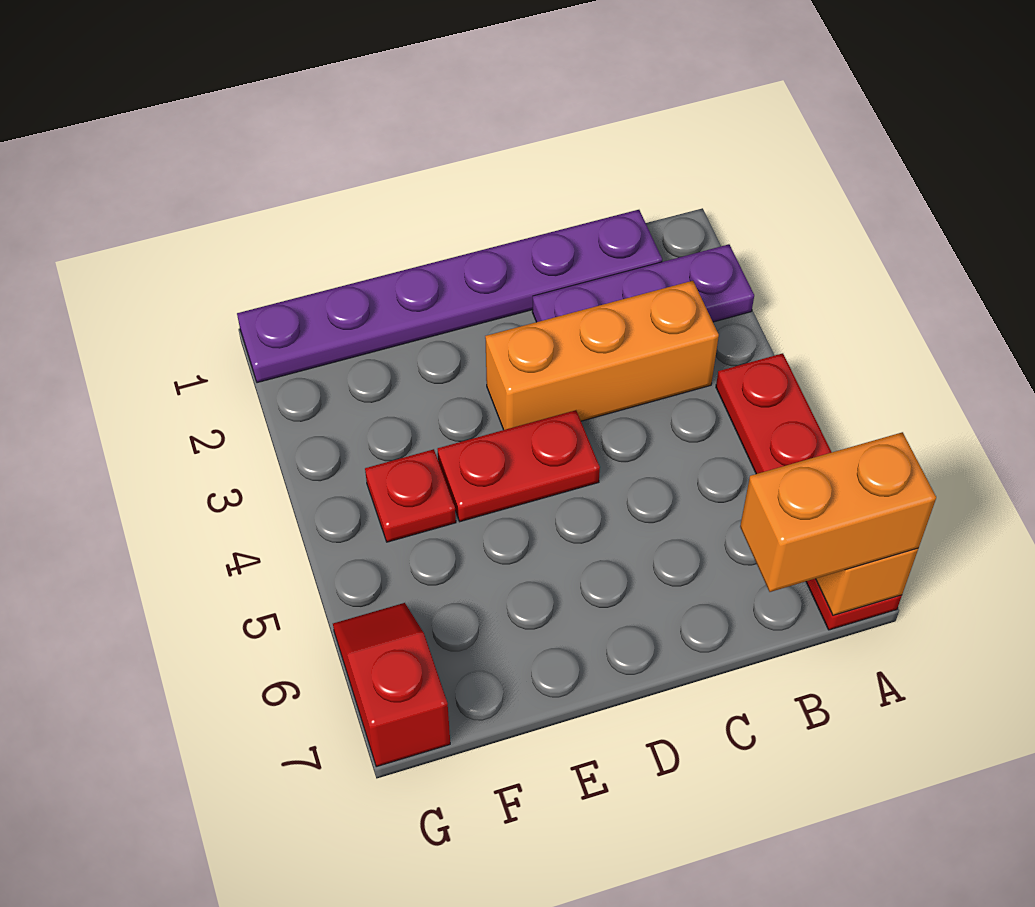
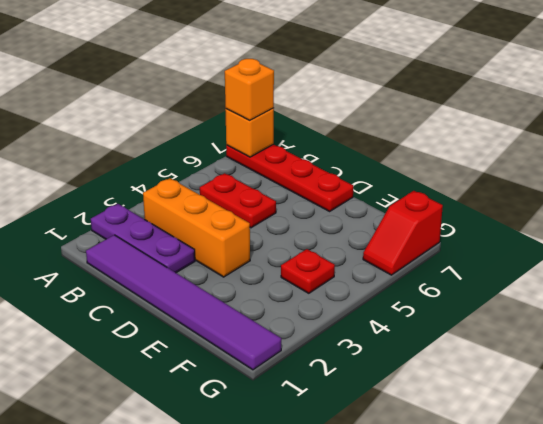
red 1x4 plate [716,353,902,630] -> red 1x4 plate turned to [226,144,353,211]
orange 1x2 brick [740,432,936,592] -> orange 1x1 brick [225,59,274,120]
purple 1x6 plate [237,210,662,383] -> purple 1x6 tile [86,235,281,370]
red 1x2 plate [437,410,600,522] -> red 1x2 plate moved to [200,173,276,228]

